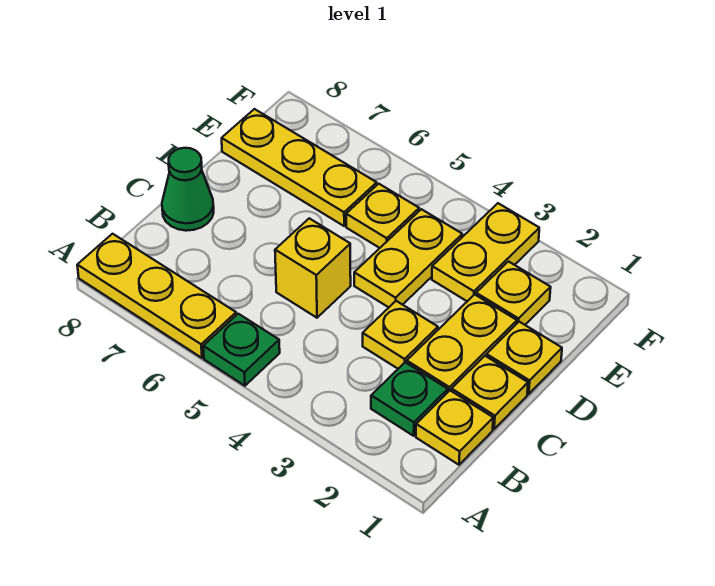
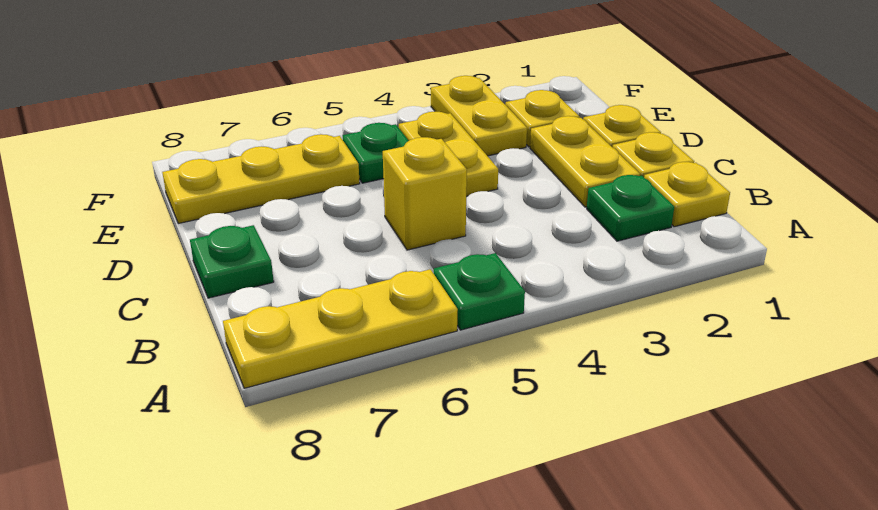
yellow 1x1 plate [363,301,438,369] -> none
green 1x1 cone [162,148,214,231] -> green 1x1 plate [190,225,274,298]
yellow 1x1 plate [346,184,419,248] -> green 1x1 plate [343,123,408,183]

